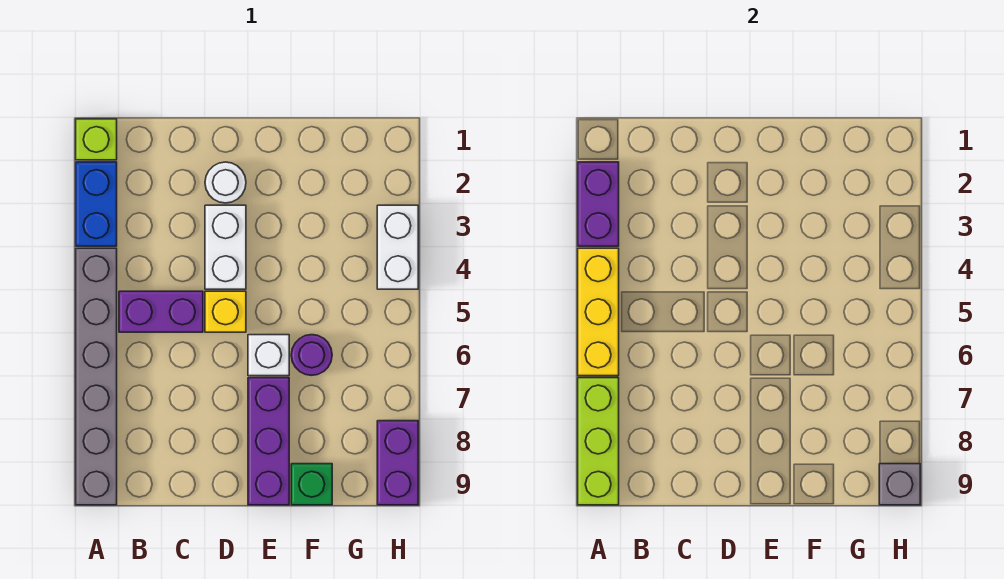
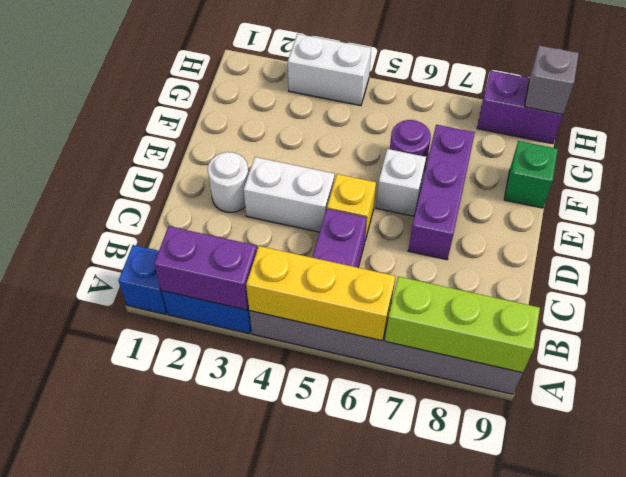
lime 1x1 brick [76,119,117,160] -> blue 1x1 brick [118,245,167,314]
purple 1x3 brick [248,378,289,505] -> purple 1x3 brick turned to [408,125,475,260]

